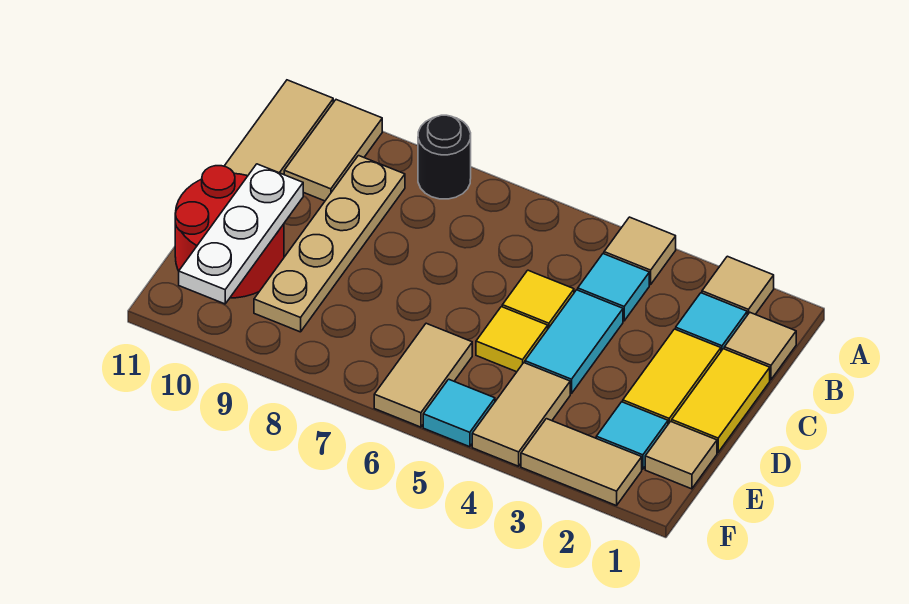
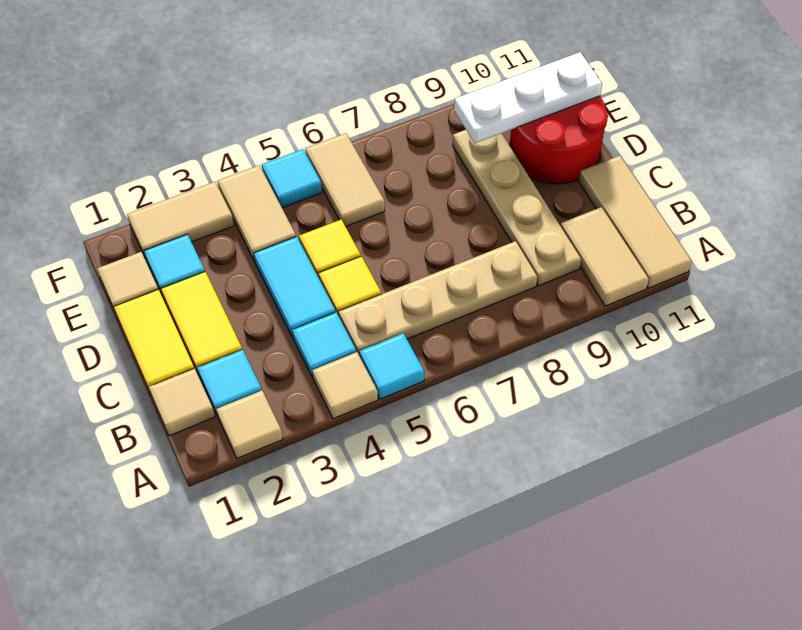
none -> cyan 1x1 tile [359,333,424,399]
black 1x1 round brick [418,115,471,199] -> none
none -> tan 1x4 plate [339,241,537,356]
white 1x3 plate [179,164,303,304] -> white 1x3 plate turned to [454,52,602,143]

